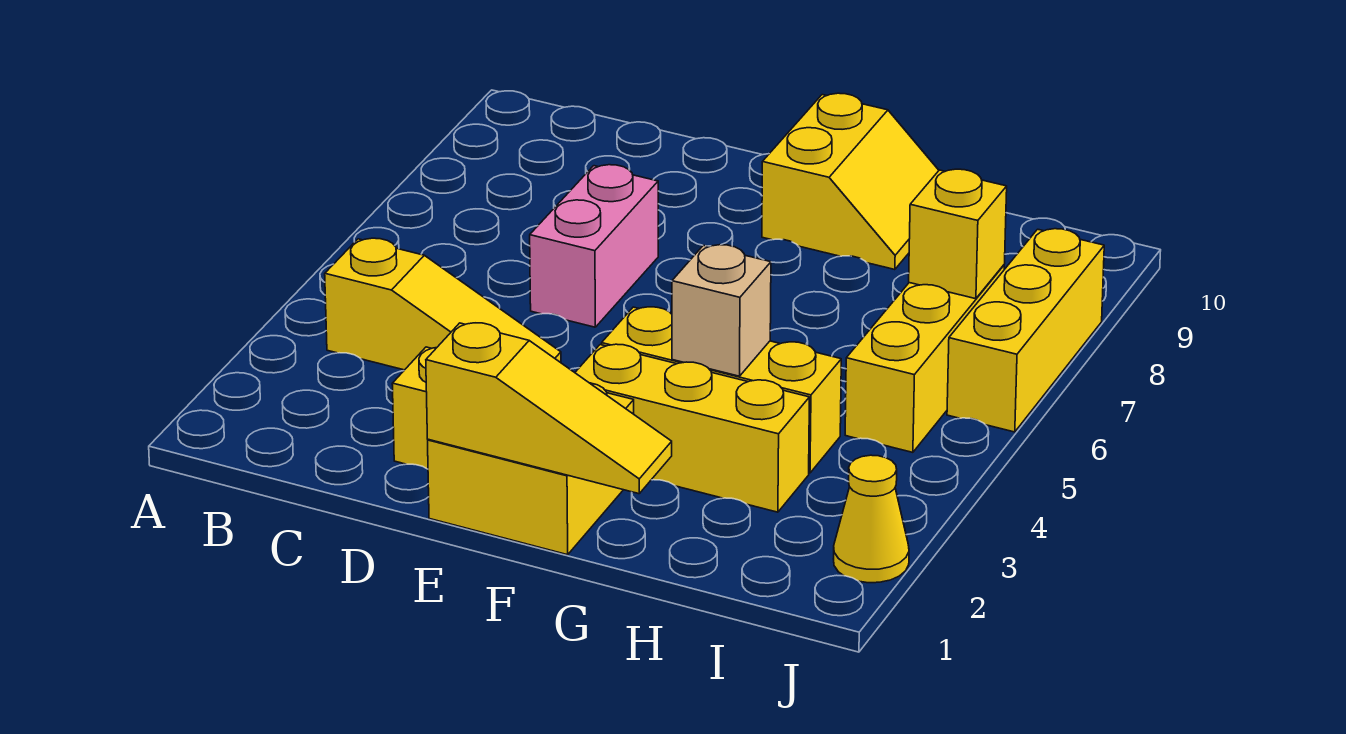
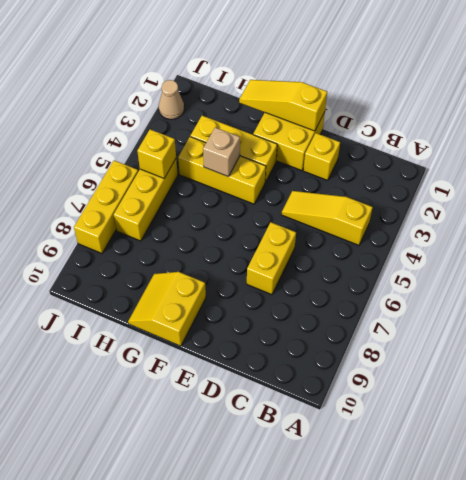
pink 1x2 brick [530,165,658,327] -> yellow 1x2 brick [247,222,296,295]
yellow 1x1 brick [909,169,1007,299] -> yellow 1x1 brick moved to [137,129,176,178]
yellow 1x1 cone [834,455,909,583] -> tan 1x1 cone [159,80,184,119]

